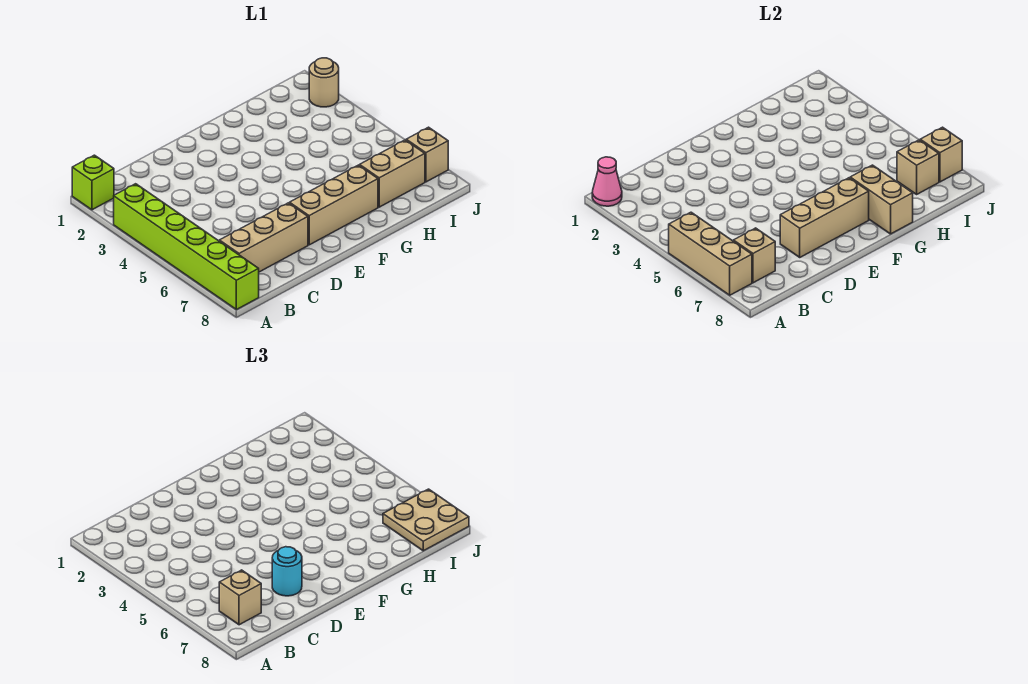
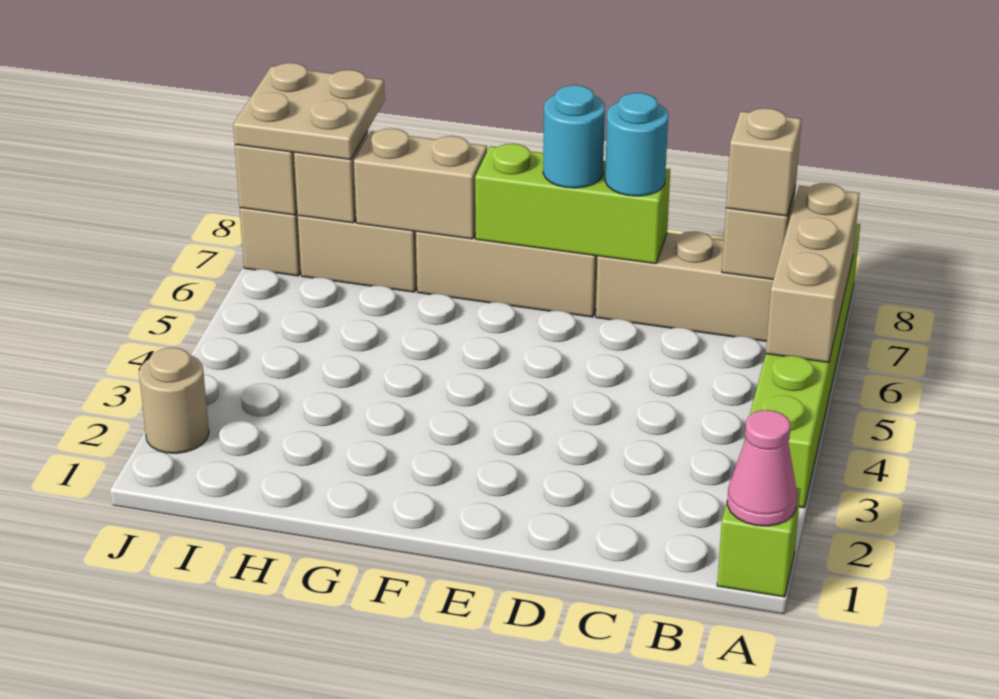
tan 1x3 brick [780,178,869,257] -> lime 1x3 brick [475,144,670,264]
none -> cyan 1x1 round brick [543,85,605,188]
tan 1x2 brick [850,165,913,234] -> tan 1x2 brick turned to [354,129,487,239]

